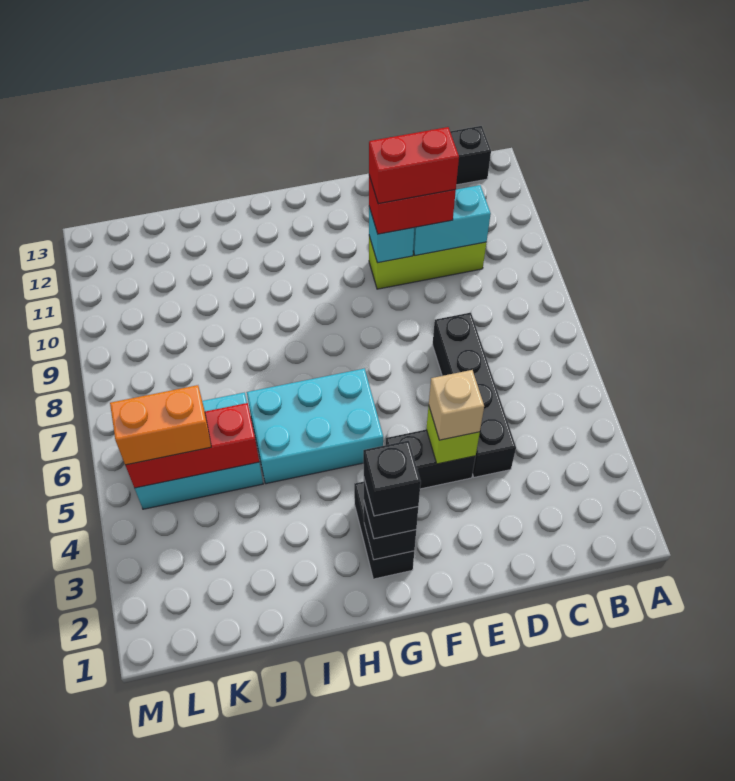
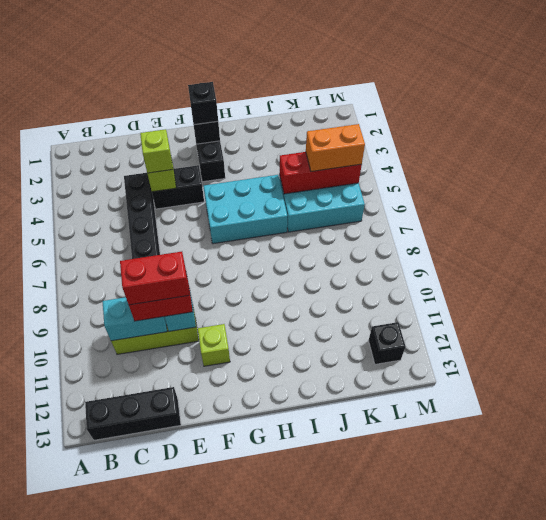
tan 1x1 brick [429,370,484,440] -> lime 1x1 brick [140,129,173,173]
none -> lime 1x1 brick [198,324,230,366]
black 1x1 brick [363,441,421,516] -> black 1x1 brick moved to [368,322,406,364]

